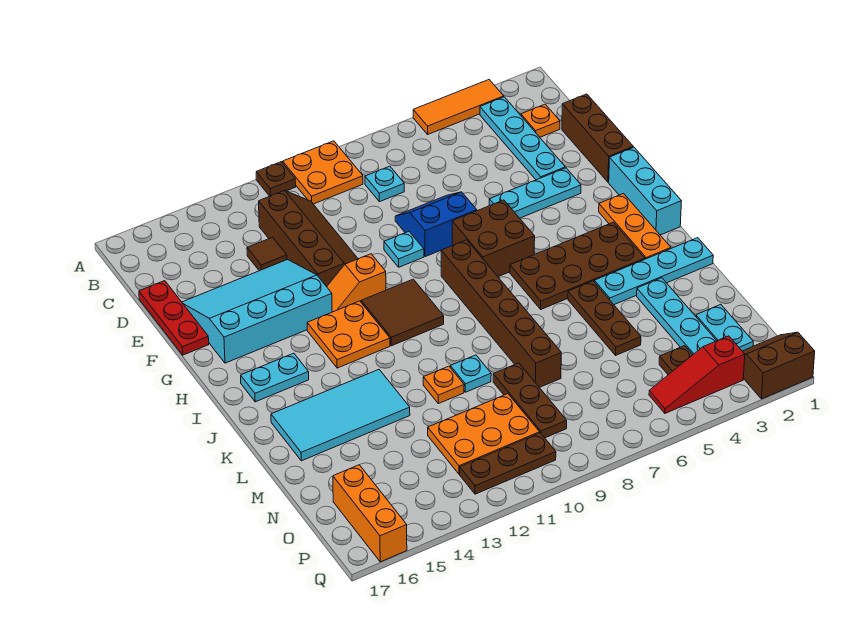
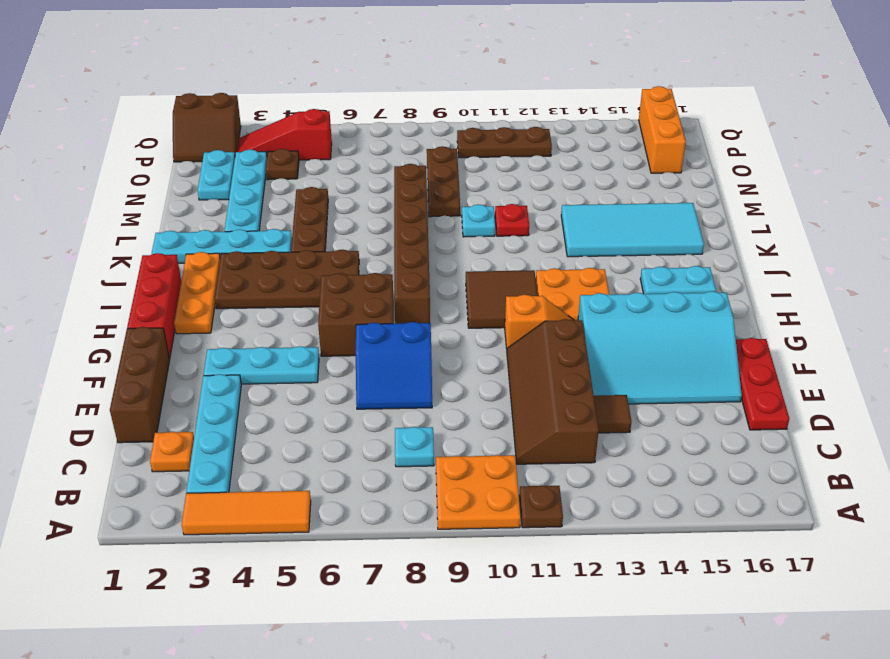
cyan 1x1 plate [384,232,424,267] -> none
cyan 1x3 brick [609,147,681,235] -> red 1x3 brick [127,253,181,359]
orange 1x1 plate [423,366,464,404] -> red 1x1 plate [495,204,529,236]
orange 2x3 plate [428,394,540,474] -> none
red 1x3 slope [649,336,745,413] -> red 1x3 slope turned to [237,109,332,160]

